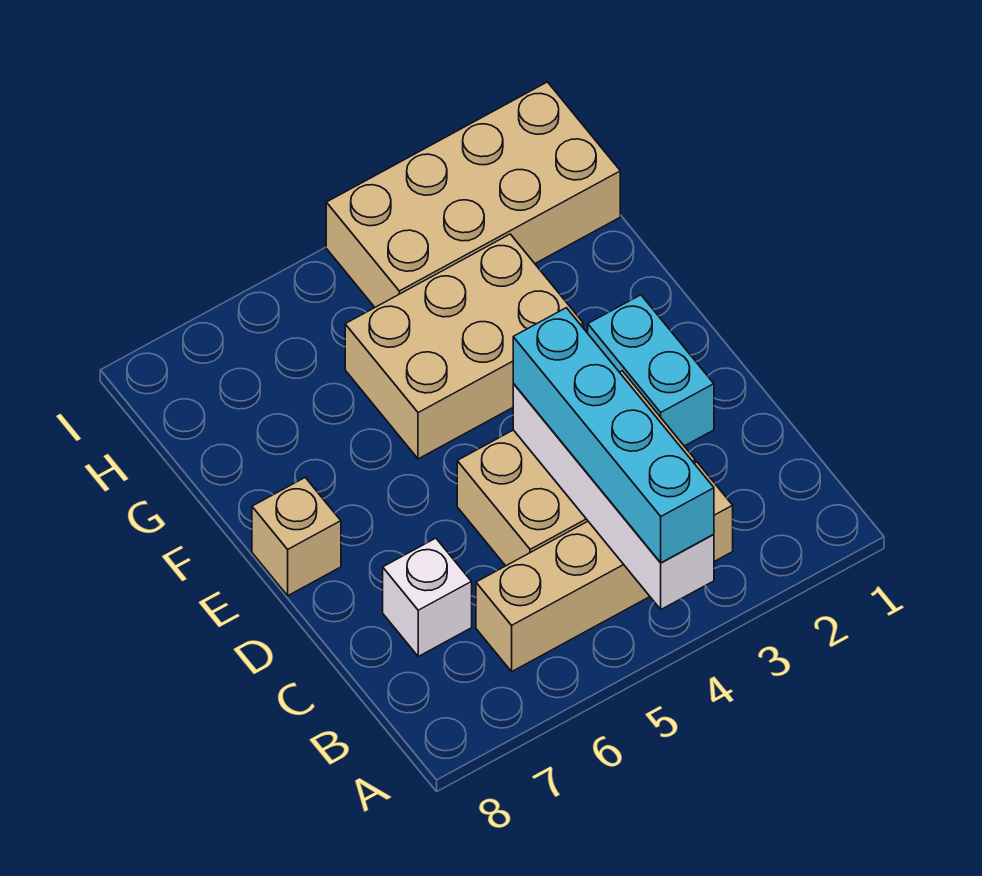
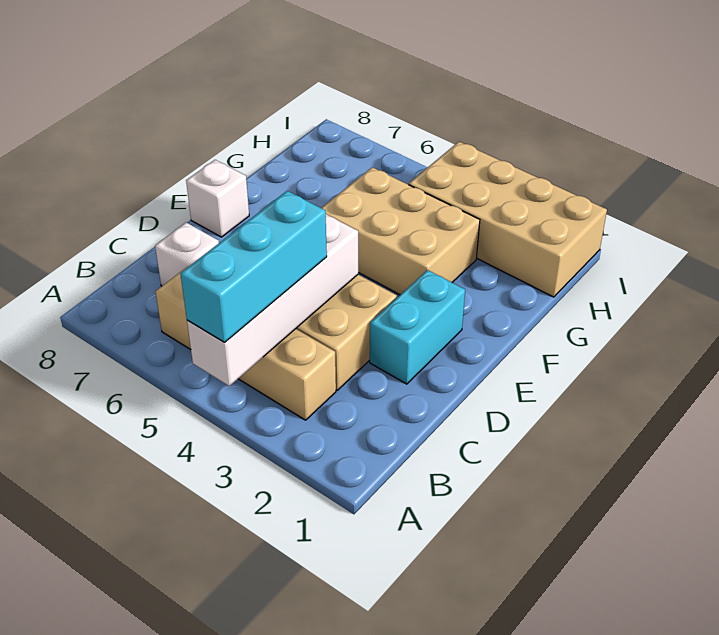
cyan 1x4 brick [513,308,714,563] -> cyan 1x3 brick [180,191,327,342]
tan 1x1 brick [252,478,341,596] -> white 1x1 brick [186,160,249,237]

